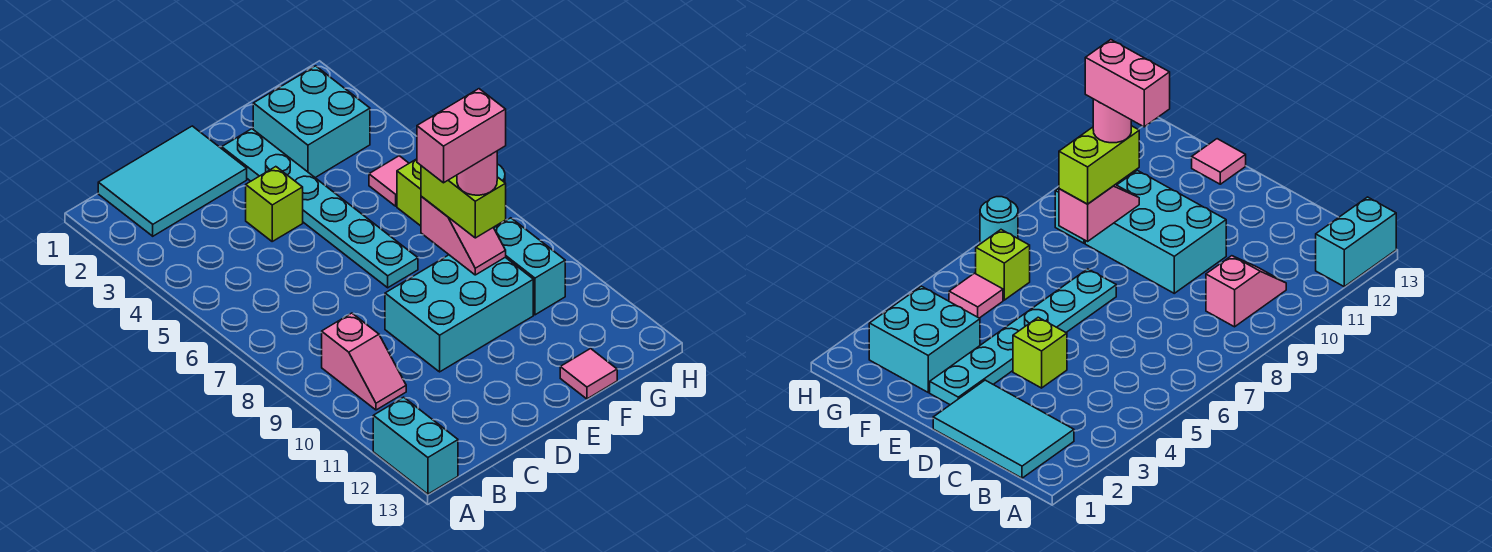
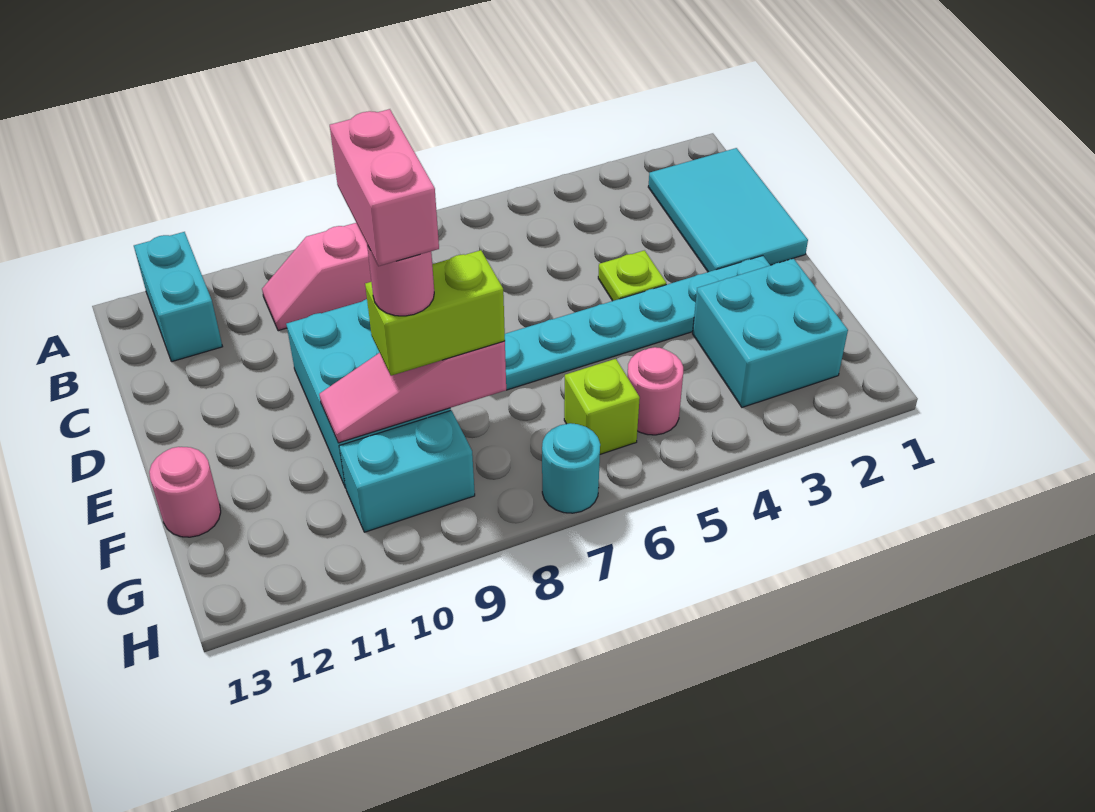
cyan 1x2 brick [373,397,458,494] -> cyan 1x2 brick turned to [134,232,223,362]
lime 1x1 brick [246,167,303,241] -> lime 1x1 plate [598,250,666,301]
pink 1x2 slope [421,196,506,275] -> pink 1x3 slope [319,341,506,443]
pink 1x1 tile [560,349,617,399] -> pink 1x1 round brick [149,447,221,537]
pink 1x1 tile [369,156,409,206] -> pink 1x1 round brick [627,347,683,435]

